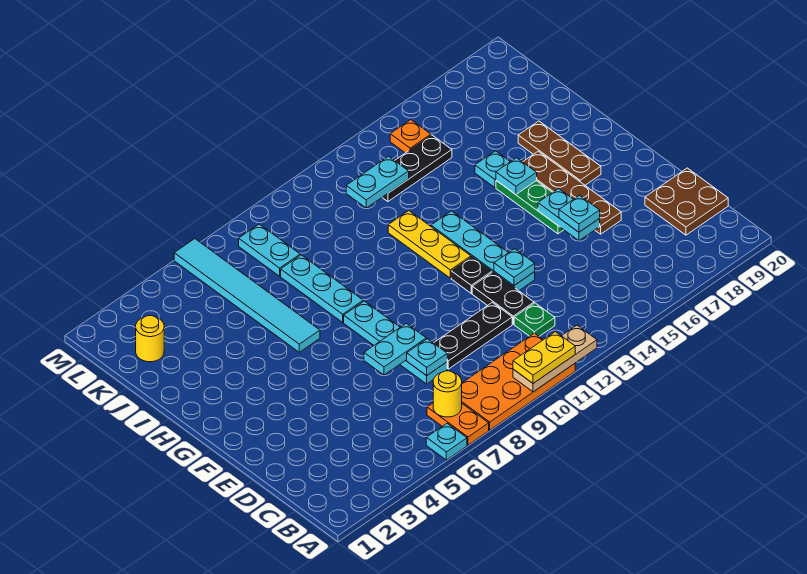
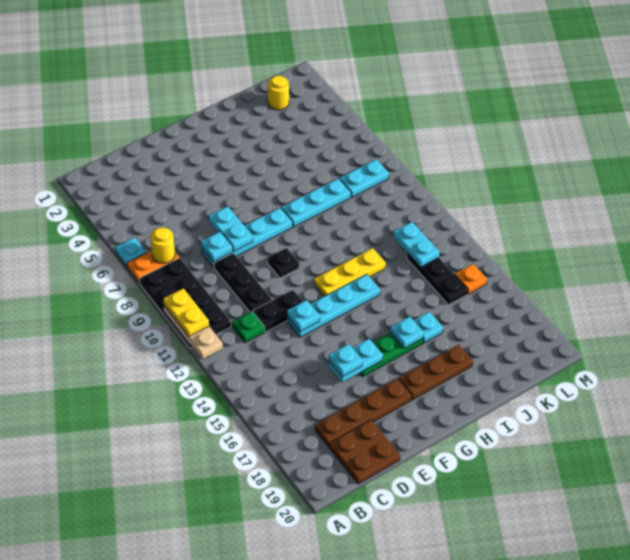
orange 2x4 plate [462,333,575,430] -> black 2x4 plate [140,258,231,348]
brown 1x4 plate [523,151,621,234] -> brown 1x4 plate moved to [315,379,412,447]
black 1x1 plate [451,257,492,293] -> black 1x1 plate moved to [268,248,299,278]
cyan 1x6 tile [174,239,320,352] -> none

